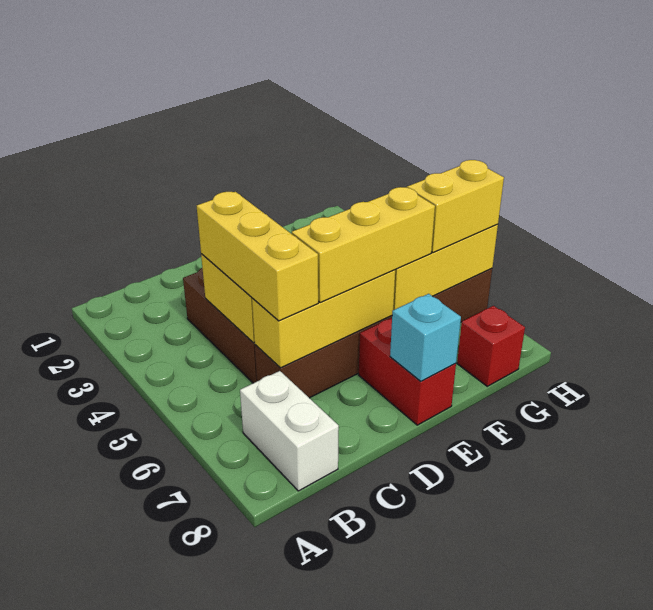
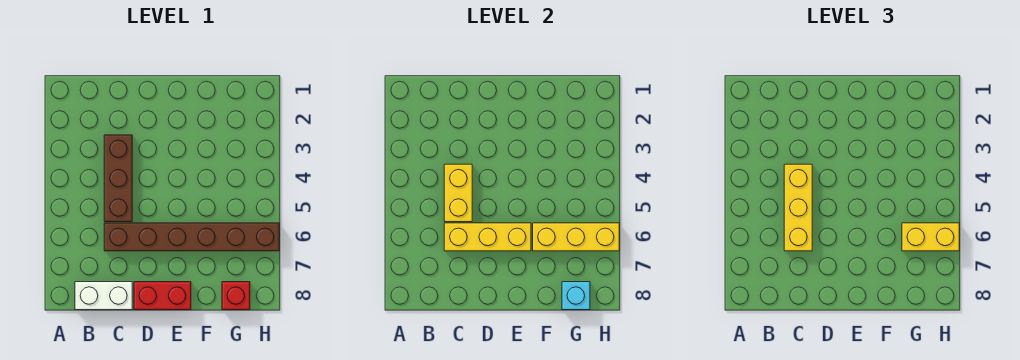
white 1x2 brick [240,371,339,491] -> white 1x2 brick turned to [75,282,132,310]
yellow 1x3 brick [292,187,435,302] -> none
red 1x2 brick [359,318,456,425] -> red 1x2 brick turned to [134,282,191,310]
cyan 1x1 brick [390,294,461,381] -> cyan 1x1 brick moved to [562,282,590,310]

